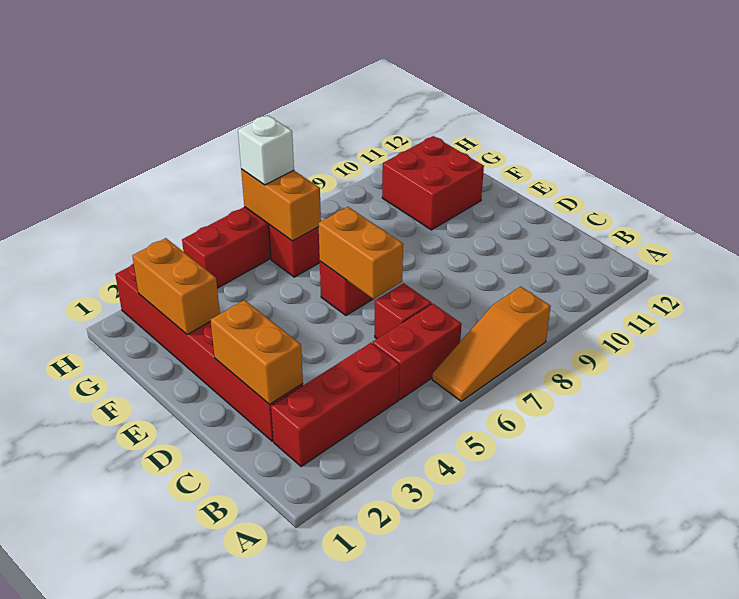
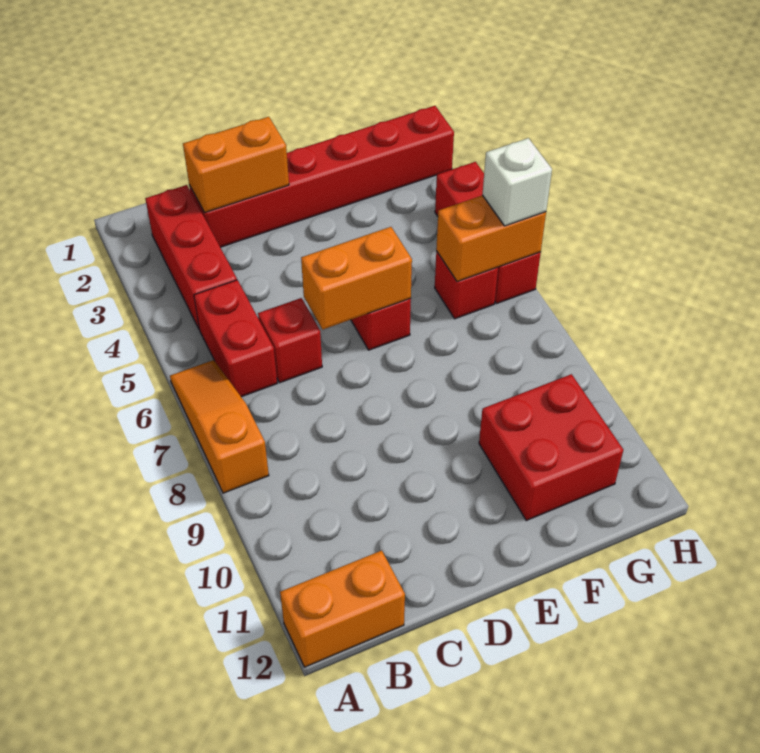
orange 1x2 brick [133,238,220,335] -> orange 1x2 brick moved to [280,551,405,667]

